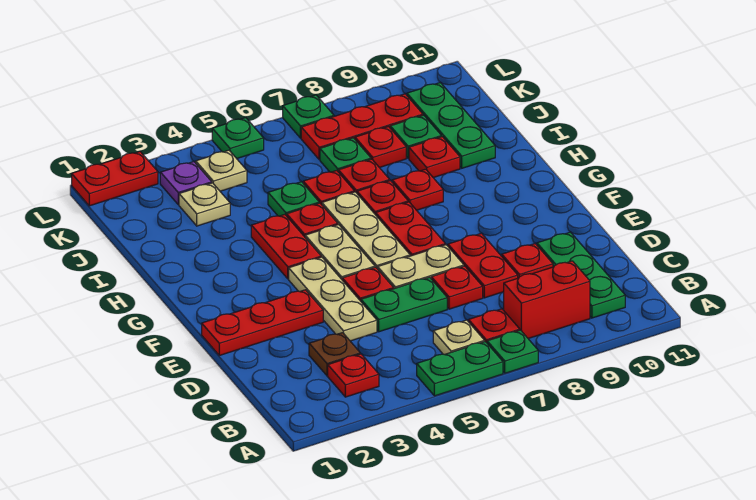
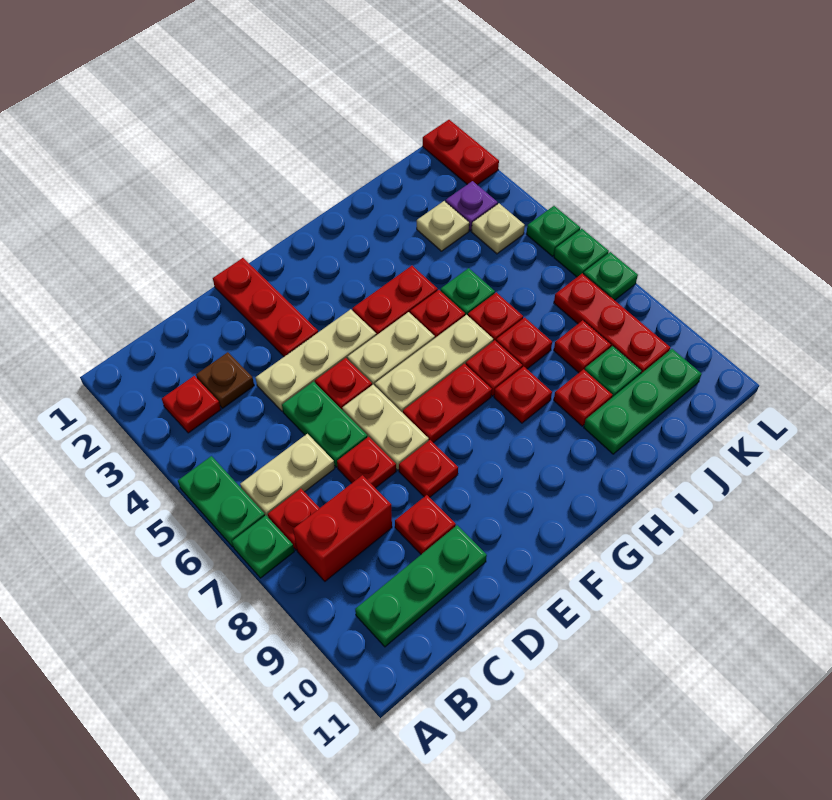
tan 1x1 plate [433,320,485,355] -> tan 1x2 plate [240,434,335,517]
red 1x2 brick [504,261,590,339] -> red 1x2 brick turned to [293,475,392,581]
red 1x2 plate [448,233,518,298] -> red 1x1 plate [399,440,458,497]
green 1x1 plate [320,138,371,172] -> green 1x1 plate moved to [554,229,609,277]

